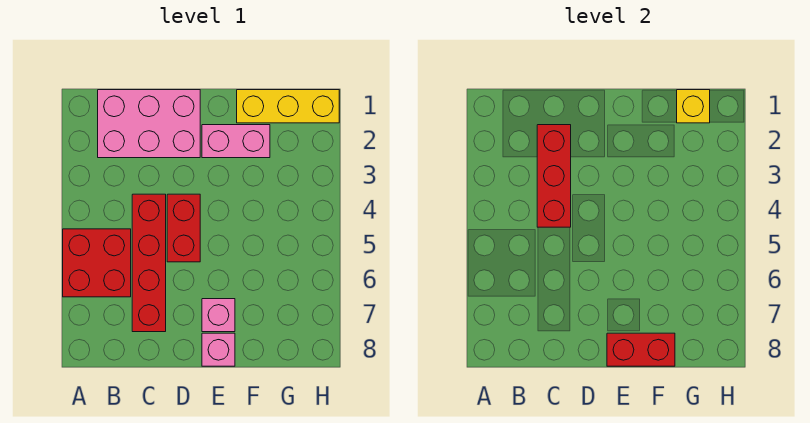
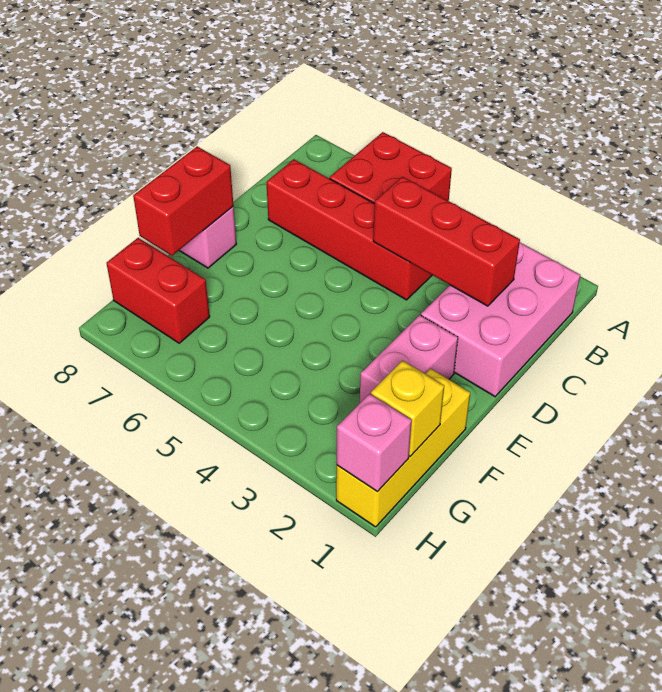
red 1x2 brick [167,194,200,262] -> red 1x2 brick moved to [107,238,210,343]
pink 1x1 brick [202,299,235,332] -> pink 1x1 brick moved to [337,394,412,492]

